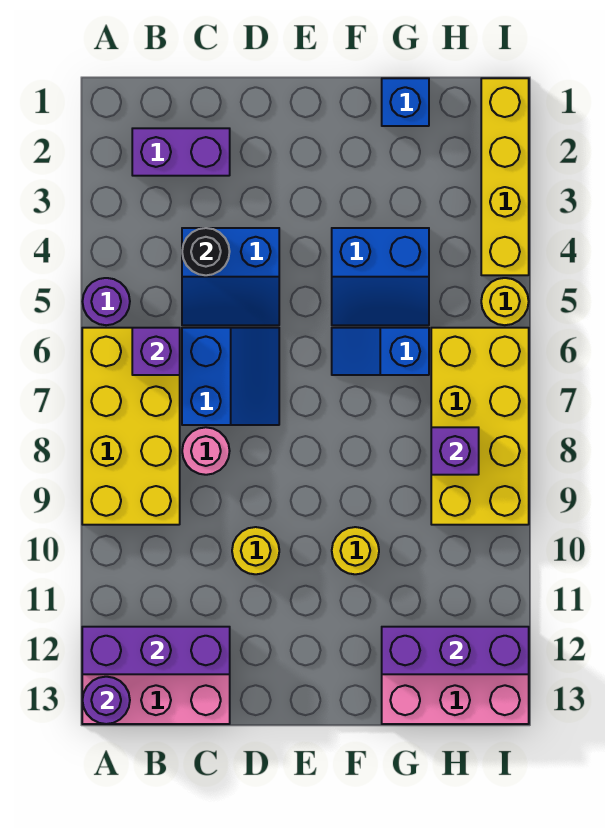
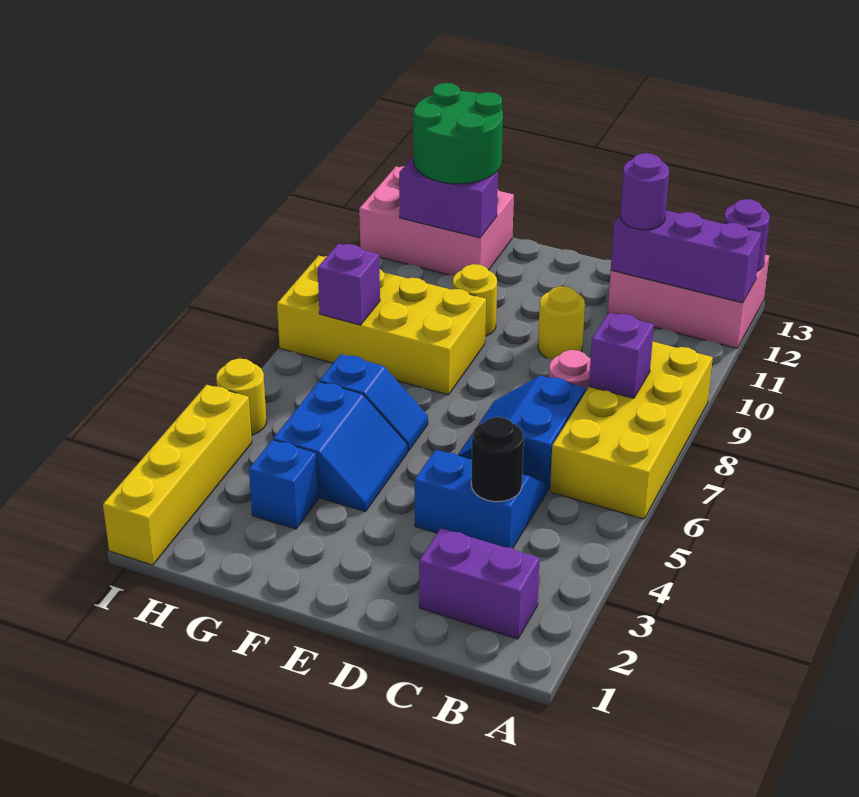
purple 1x1 round brick [83,278,130,325] -> purple 1x1 round brick moved to [620,153,669,230]
purple 1x1 brick [132,328,180,375] -> purple 1x1 brick moved to [589,313,654,398]
blue 2x2 slope [332,228,429,325] -> blue 2x2 slope turned to [273,382,408,512]
blue 1x1 brick [382,78,429,126] -> blue 1x1 brick moved to [249,440,318,529]
purple 1x3 brick [382,627,529,674] -> purple 1x2 brick [399,156,498,238]
none -> green 2x2 round brick [413,83,503,184]
yellow 2x4 brick [431,328,529,525] -> yellow 2x4 brick turned to [277,256,486,395]

